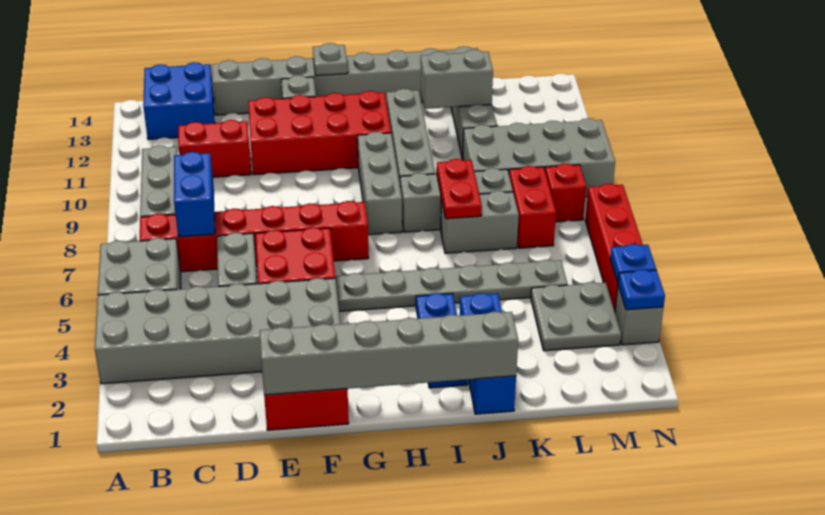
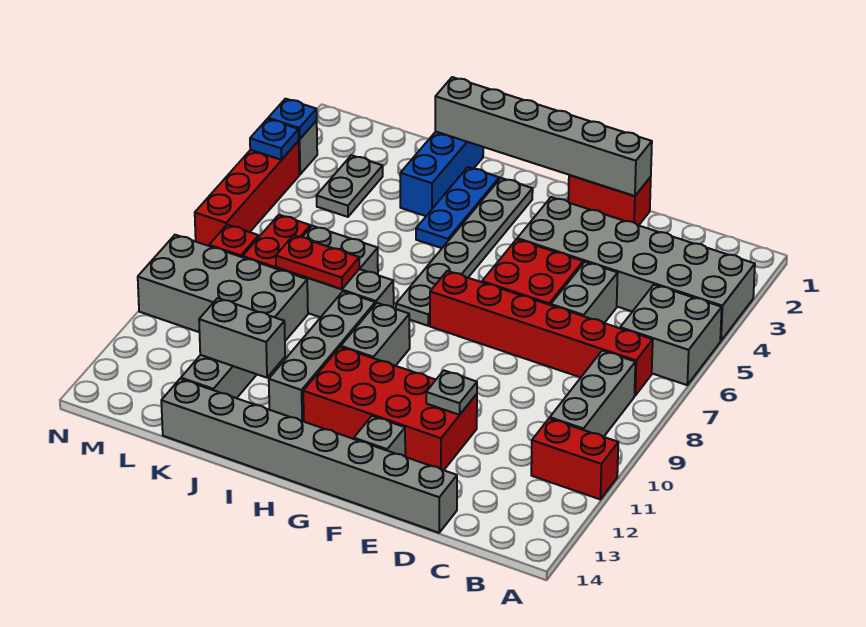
blue 2x2 brick [143,62,215,139] -> none
blue 1x2 brick [174,152,215,237] -> none
red 1x2 brick [178,120,251,177] -> red 1x2 brick moved to [531,418,618,499]
grey 1x6 plate [336,260,568,312] -> grey 1x6 plate turned to [396,178,533,326]
grey 1x1 plate [313,43,348,76] -> grey 1x1 plate moved to [426,371,477,415]
grey 1x3 brick [358,132,402,235] -> grey 1x2 brick [341,303,410,366]
red 1x2 plate [436,159,482,219] -> red 1x2 plate turned to [276,235,360,289]
grey 2x2 plate [531,282,621,351] -> grey 1x2 plate [316,155,383,217]

